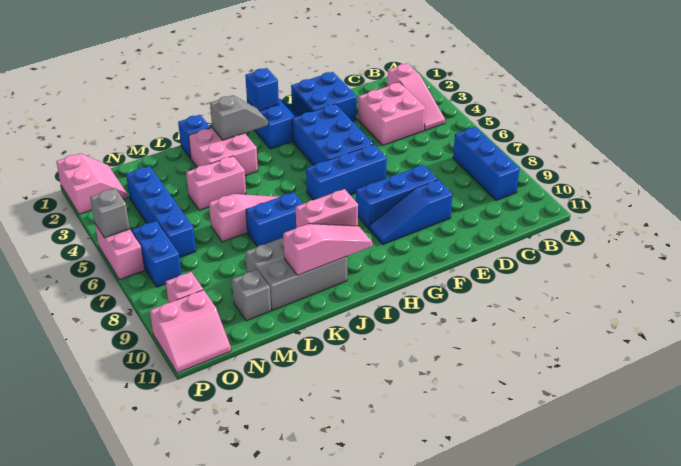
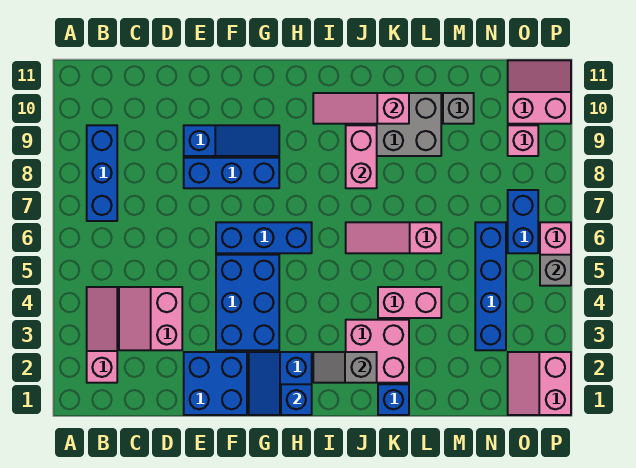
pink 2x2 brick [358,82,425,145] -> pink 2x2 slope [119,287,182,350]
pink 1x2 brick [296,189,358,228] -> pink 1x2 brick turned to [346,125,377,188]
blue 1x2 brick [246,192,303,247] -> none

